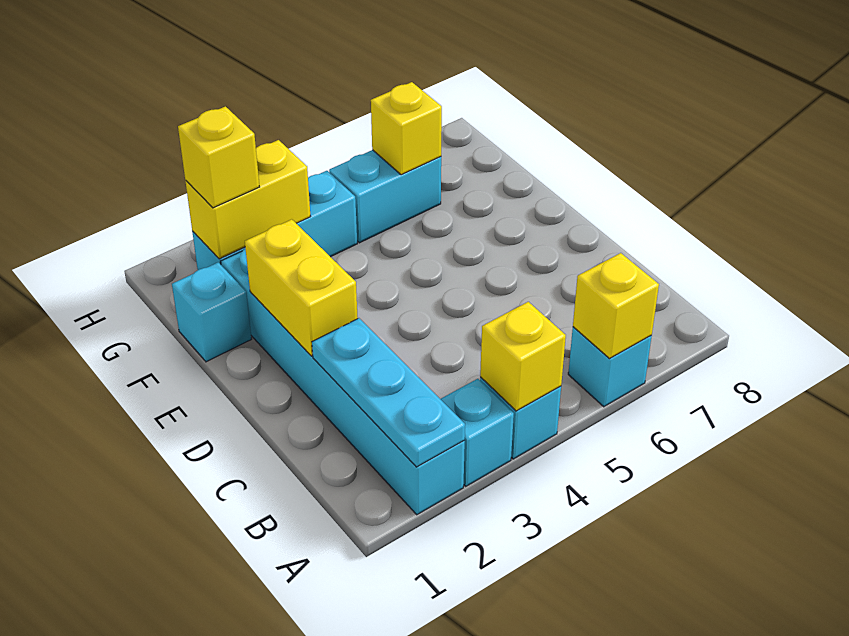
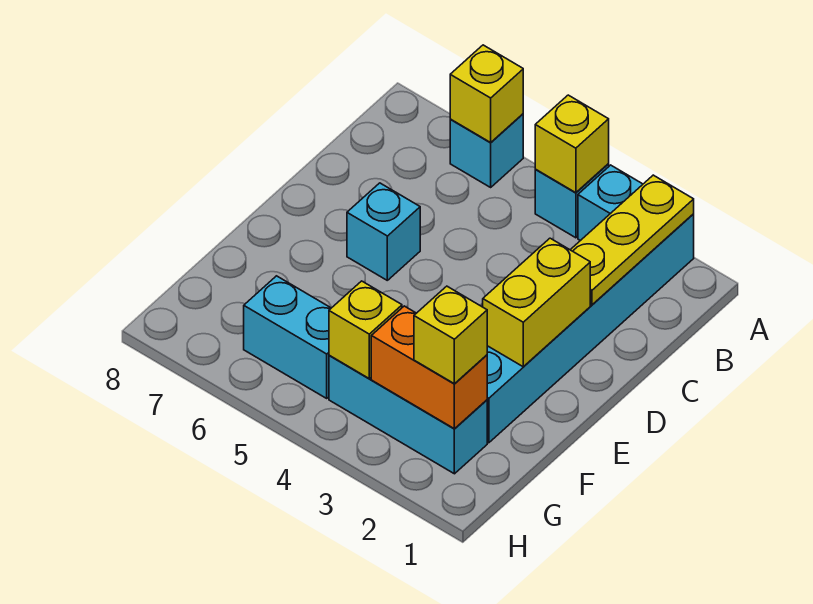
cyan 1x3 plate [312,318,465,467] -> yellow 1x3 plate [571,175,694,305]
cyan 1x1 brick [172,262,251,362] -> cyan 1x1 brick moved to [347,183,420,280]
yellow 1x2 brick [185,140,310,259] -> orange 1x2 brick [371,306,487,429]
yellow 1x1 brick [371,82,442,175] -> yellow 1x1 brick moved to [329,281,402,378]

